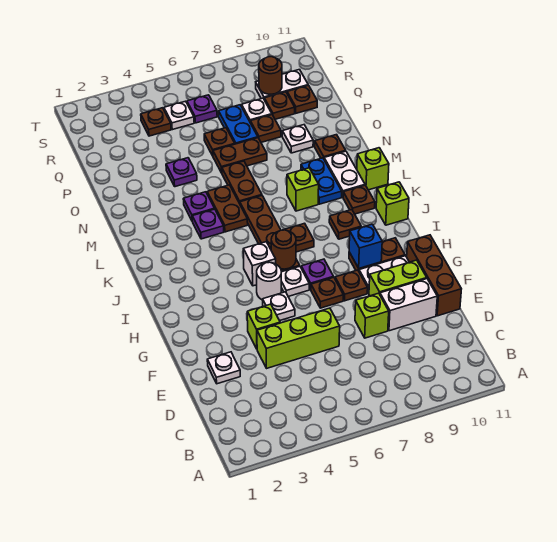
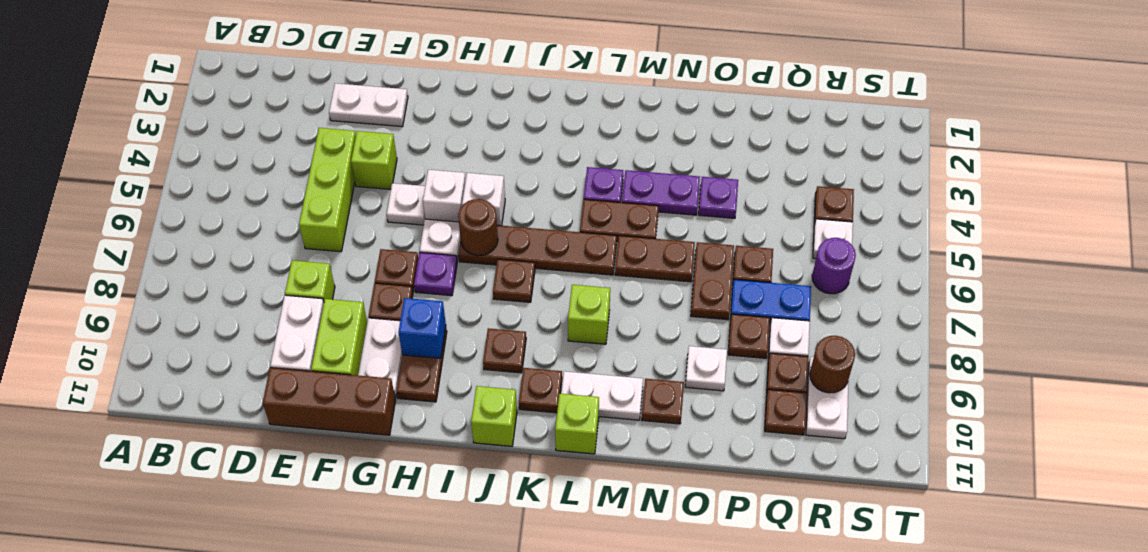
white 1x1 plate [207,352,240,384] -> white 1x2 plate [329,83,408,127]
white 1x1 round brick [257,262,281,300] -> white 1x1 brick [423,170,466,222]
blue 1x2 plate [301,158,342,204] -> none
purple 1x1 plate [183,192,215,220] -> purple 1x2 plate [622,170,700,215]
purple 1x1 plate [187,95,217,123] -> purple 1x1 round brick [812,238,856,294]

